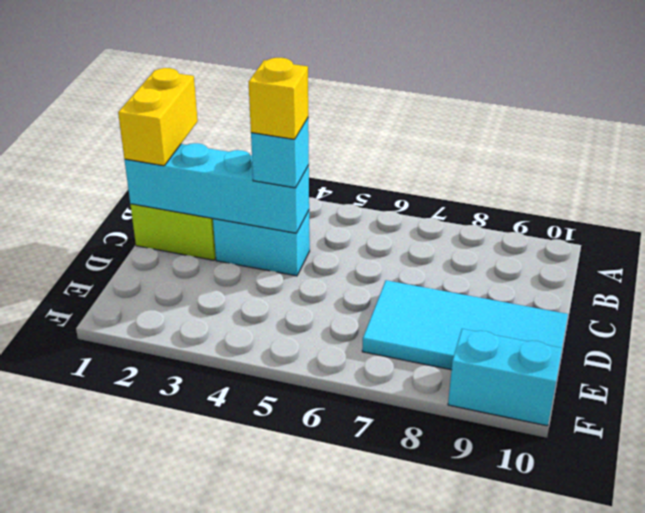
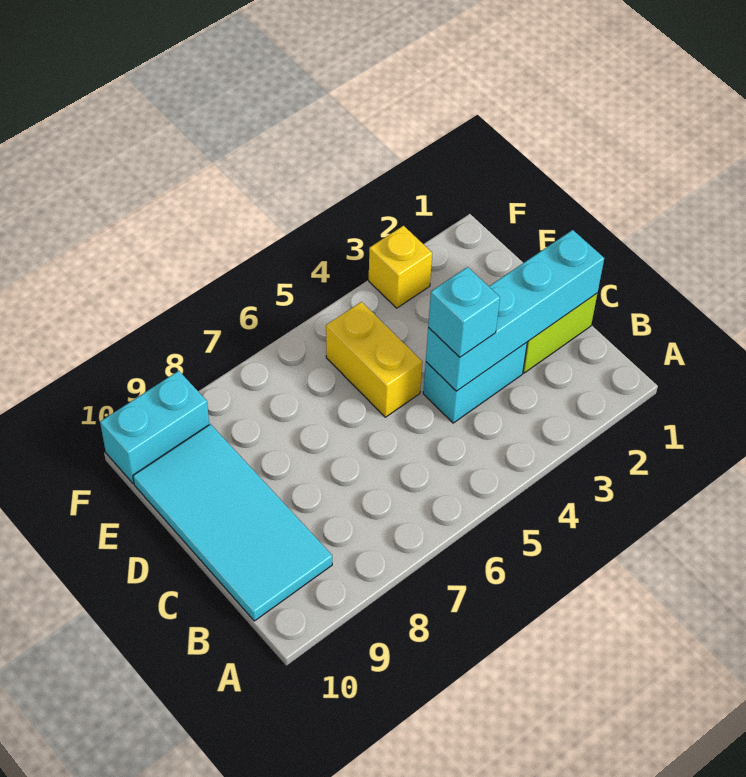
yellow 1x2 brick [118,68,198,166] -> yellow 1x2 brick moved to [326,302,422,417]
yellow 1x1 brick [249,58,308,139] -> yellow 1x1 brick moved to [369,226,432,308]
cyan 2x4 tile [362,280,568,370] -> cyan 2x4 tile turned to [133,424,332,621]

